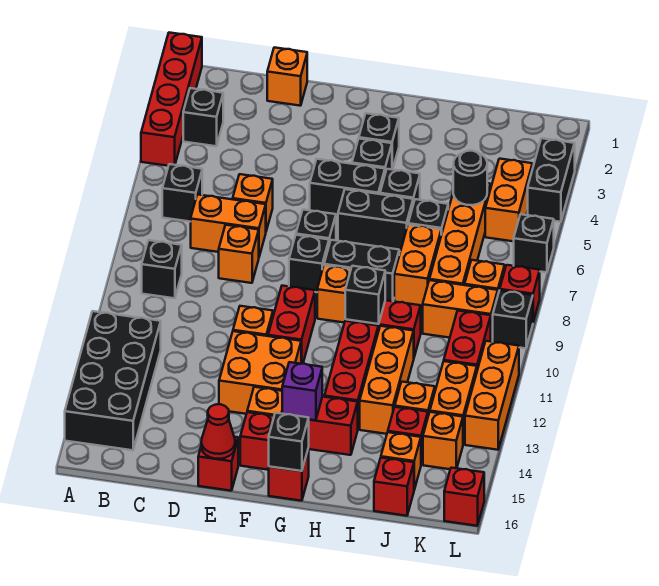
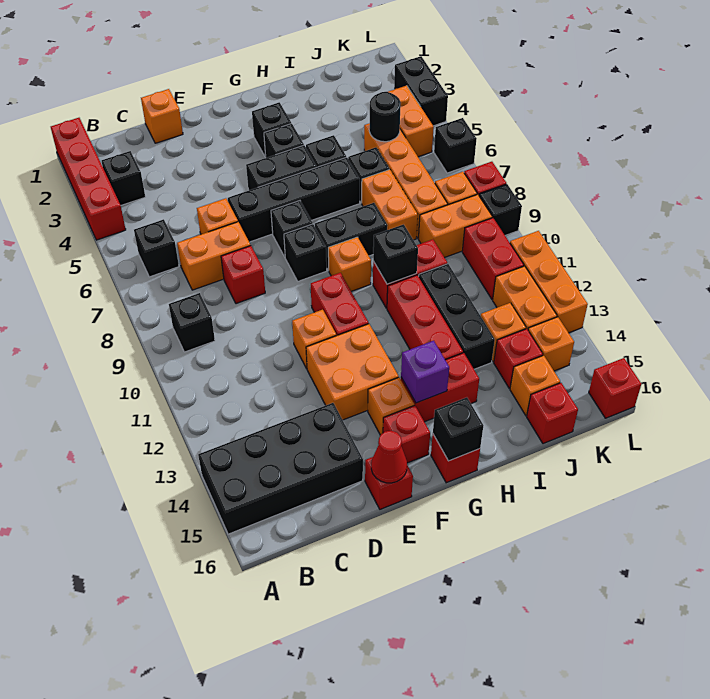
black 2x4 brick [65,311,161,450] -> black 2x4 brick turned to [198,403,363,534]
orange 1x1 brick [219,225,259,283] -> red 1x1 brick [221,246,265,304]
black 1x2 brick [338,189,413,252] -> black 1x4 brick [228,157,360,242]
orange 1x3 brick [360,326,414,434] -> black 1x3 brick [419,264,495,369]

